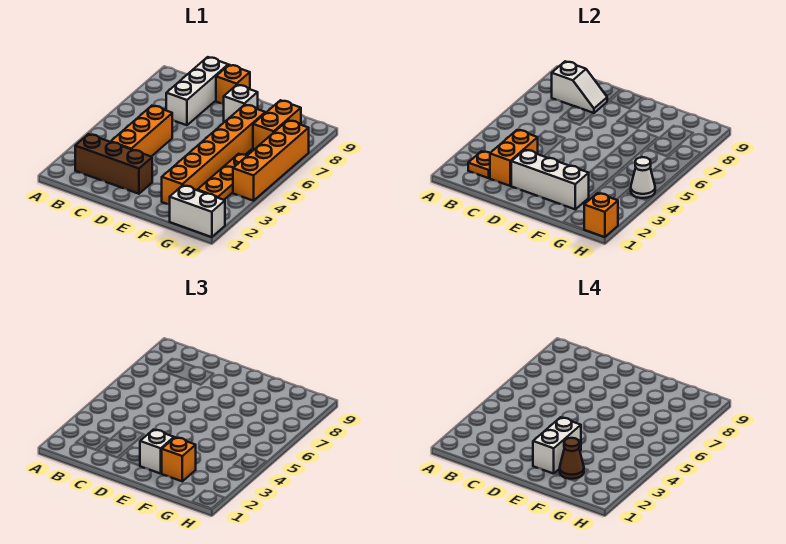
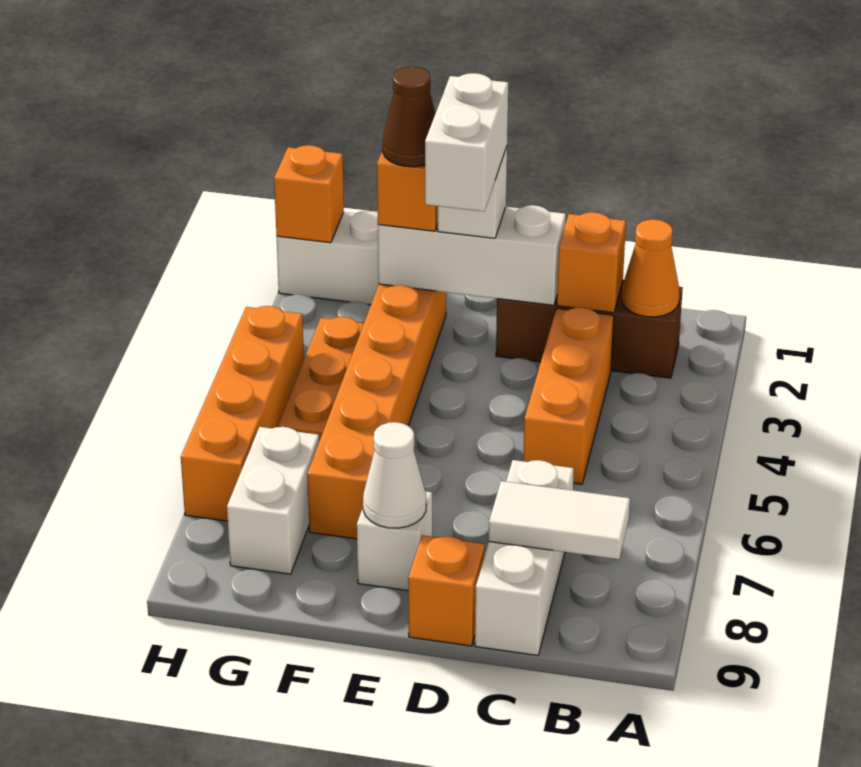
orange 1x1 plate [468,151,490,178] -> orange 1x1 cone [622,219,679,317]
white 1x2 slope [552,61,607,113] -> white 1x2 tile [489,481,630,559]
orange 1x2 brick [490,130,538,186] -> orange 1x1 brick [557,212,626,313]
orange 1x2 brick [253,100,301,149] -> white 1x2 brick [227,427,319,574]
white 1x1 cone [631,157,655,198] -> white 1x1 cone moved to [363,422,426,528]

